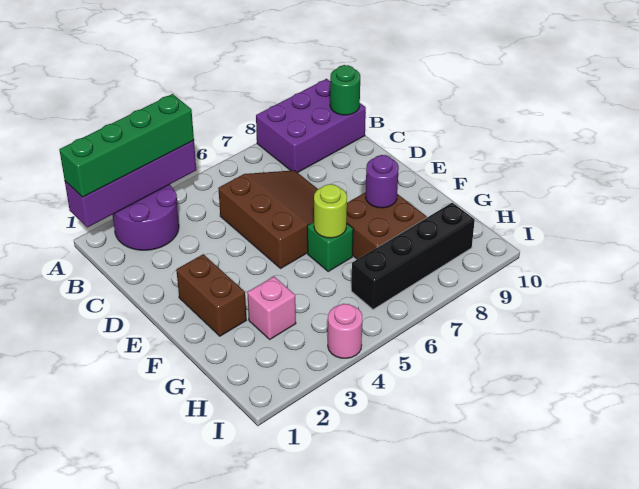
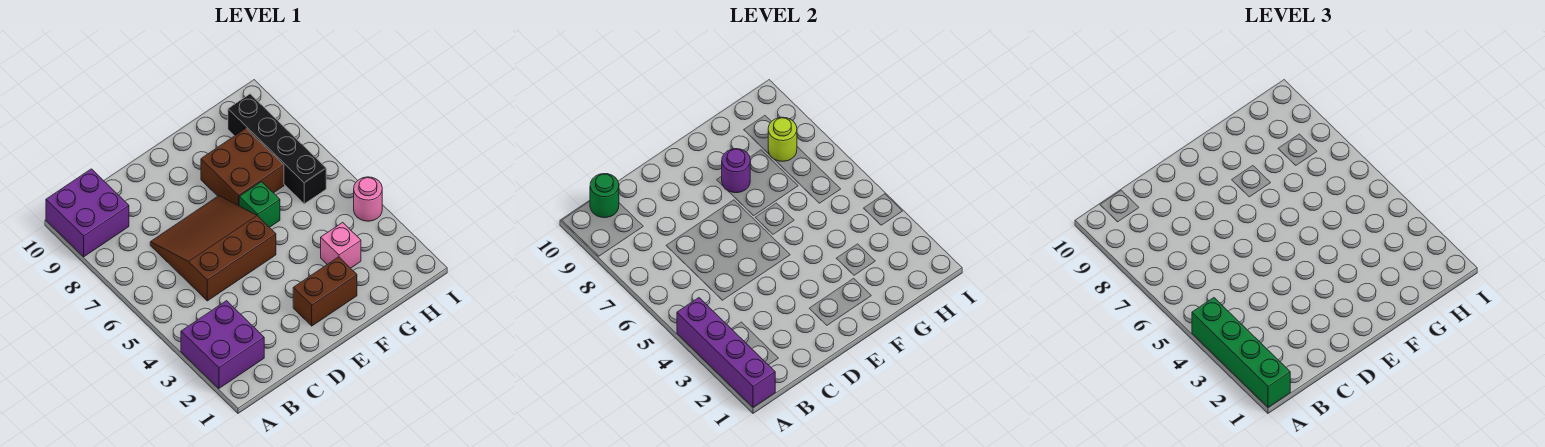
purple 2x2 round brick [112,185,179,250] -> purple 2x2 brick [181,301,264,389]
purple 2x3 brick [256,79,366,173] -> purple 2x2 brick [46,169,129,257]
lime 1x1 round brick [314,184,347,238] -> lime 1x1 round brick moved to [768,117,797,161]

